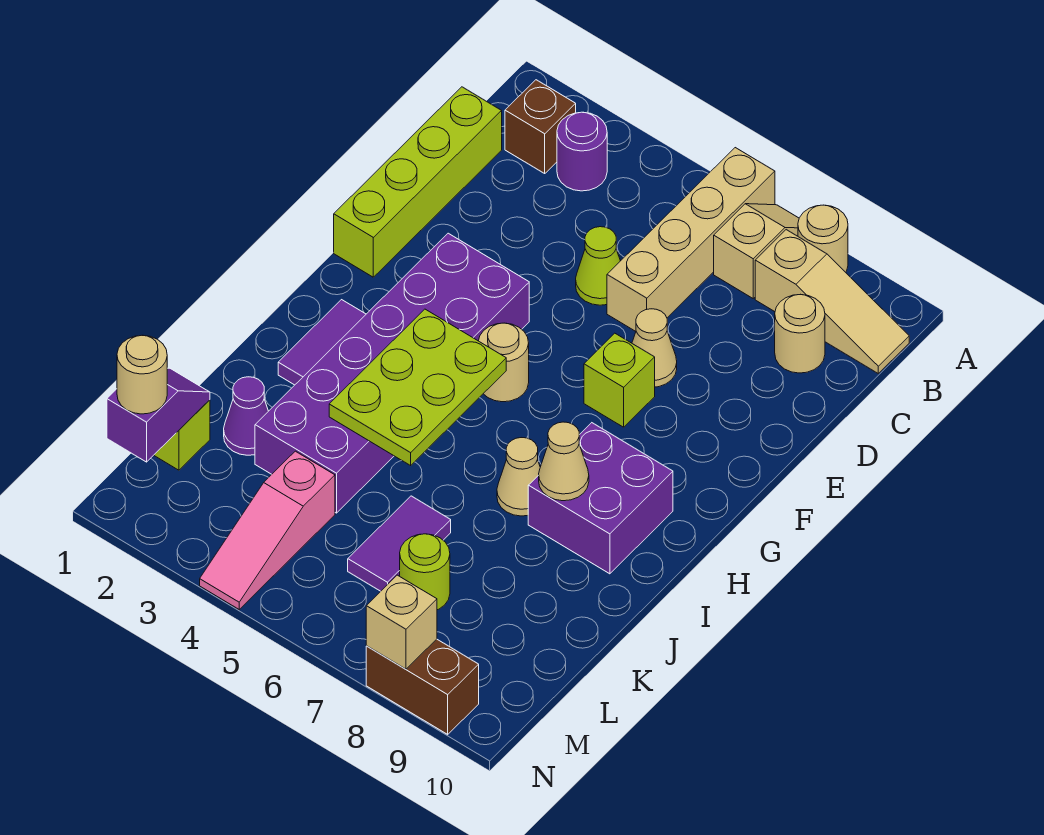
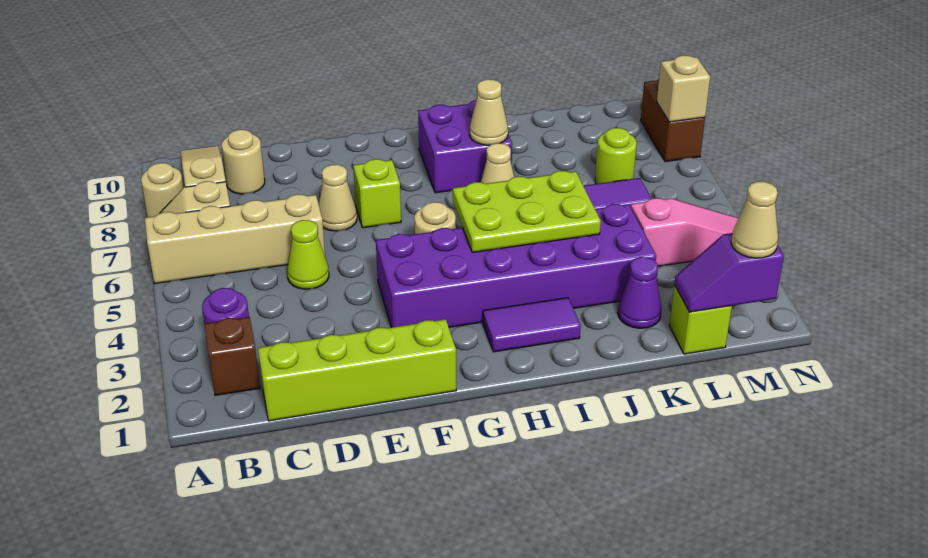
tan 1x1 round brick [117,335,167,414] -> tan 1x1 cone [731,182,778,258]

